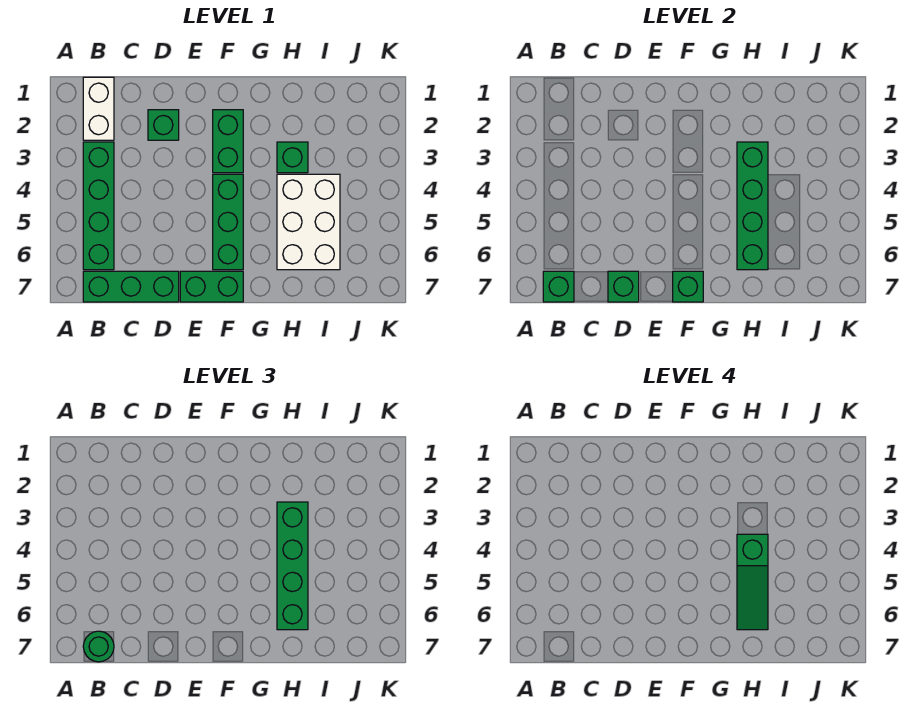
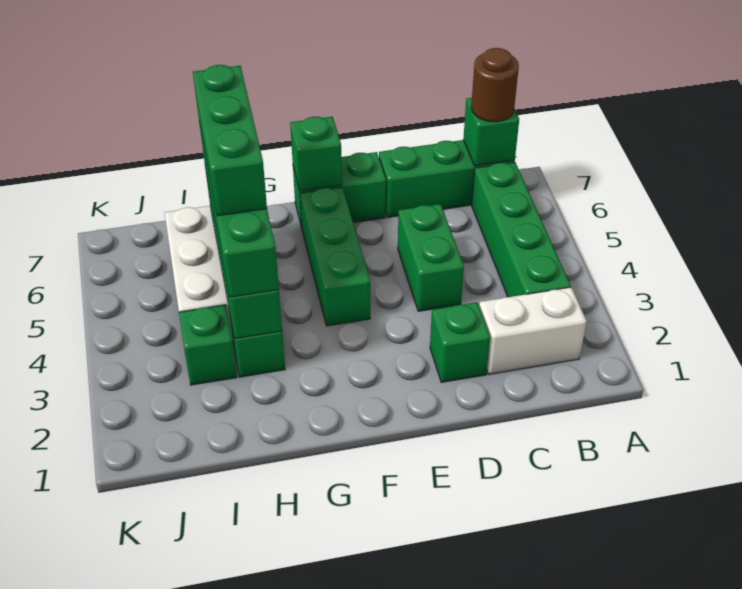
white 1x2 brick [83,77,114,140] -> white 1x2 brick turned to [479,287,587,374]
green 1x1 round brick [83,631,114,662] -> brown 1x1 round brick [471,48,519,122]
green 1x1 brick [608,271,639,302] -> green 1x1 brick moved to [179,305,237,385]
green 1x2 brick [213,110,243,173] -> green 1x2 brick moved to [398,204,464,311]
green 1x3 slope [737,534,768,630] -> green 1x3 brick [193,65,267,216]

